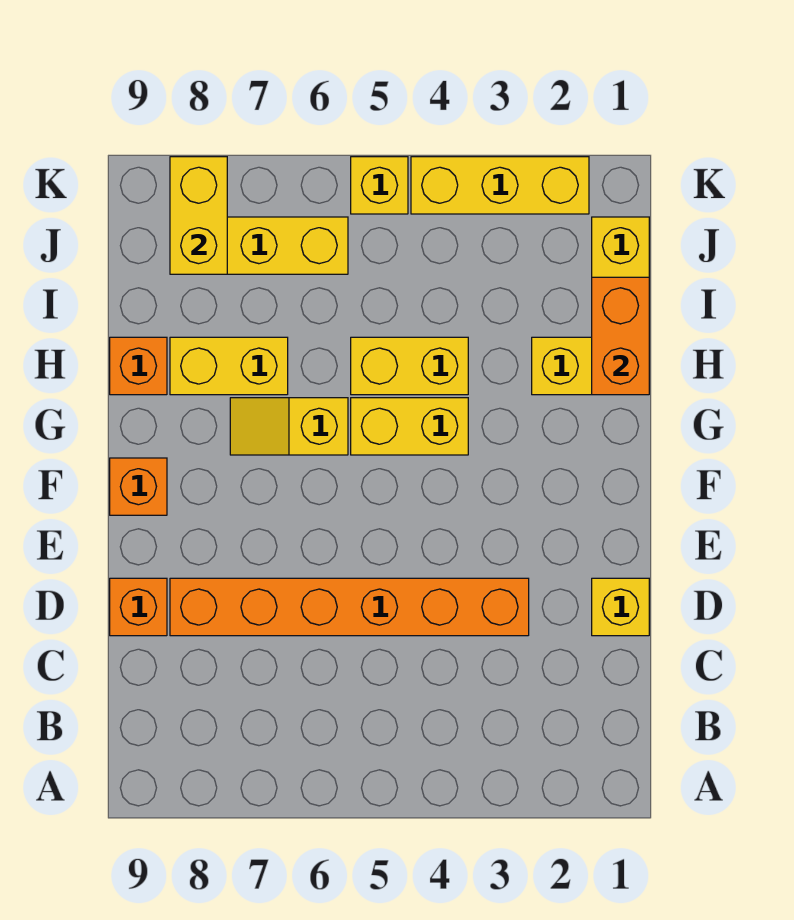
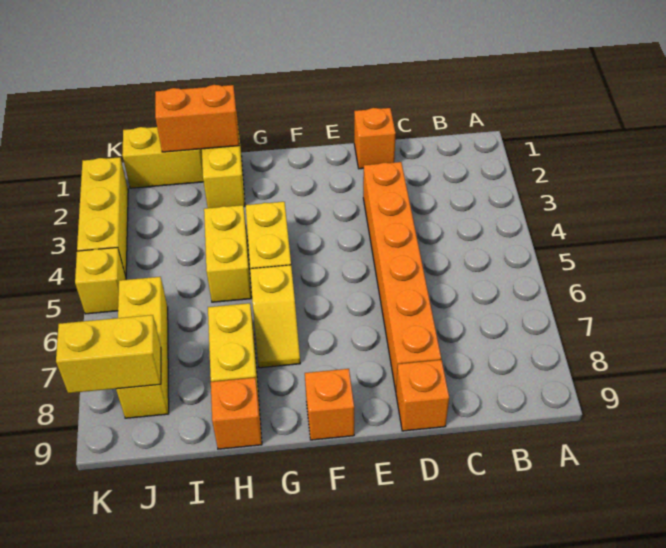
yellow 1x1 brick [592,578,649,636] -> orange 1x1 brick [354,108,396,169]

